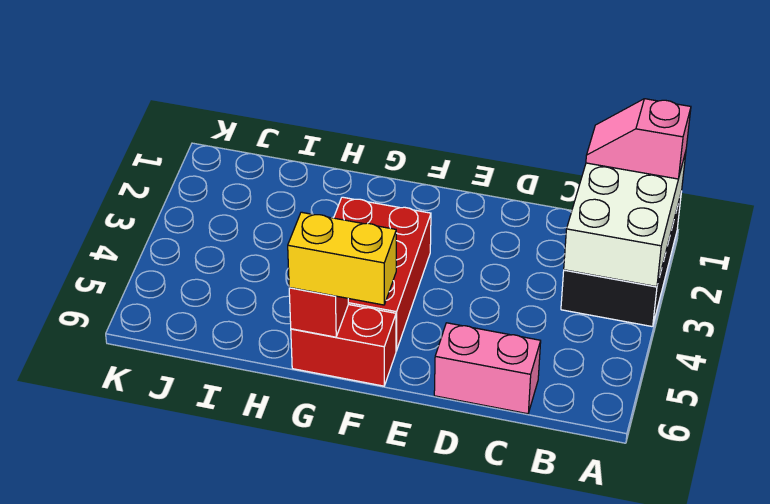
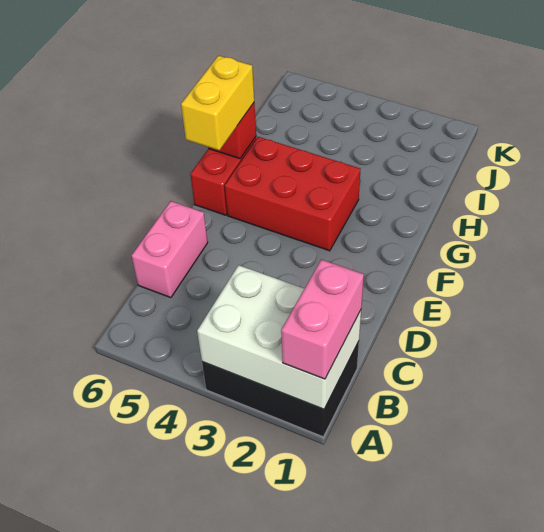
pink 1x2 slope [586,99,691,179] -> pink 1x2 brick [281,260,364,379]

